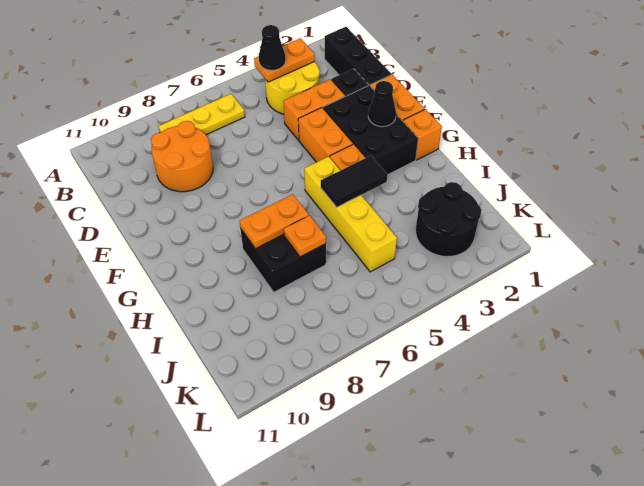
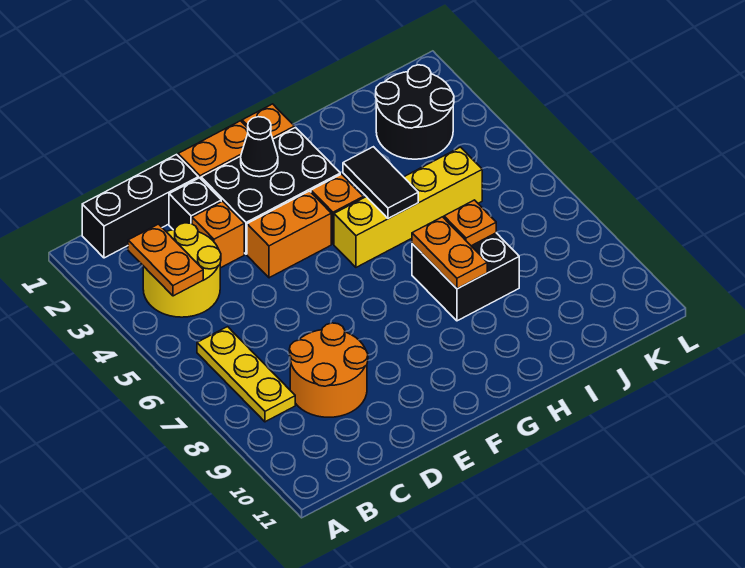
black 1x1 cone [259,25,286,70] -> none
orange 1x2 brick [283,79,345,140] -> orange 1x1 brick [192,201,244,268]

